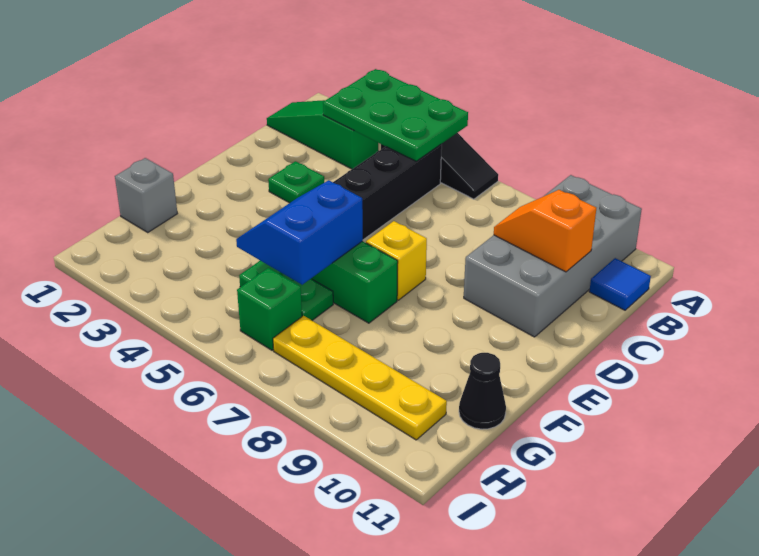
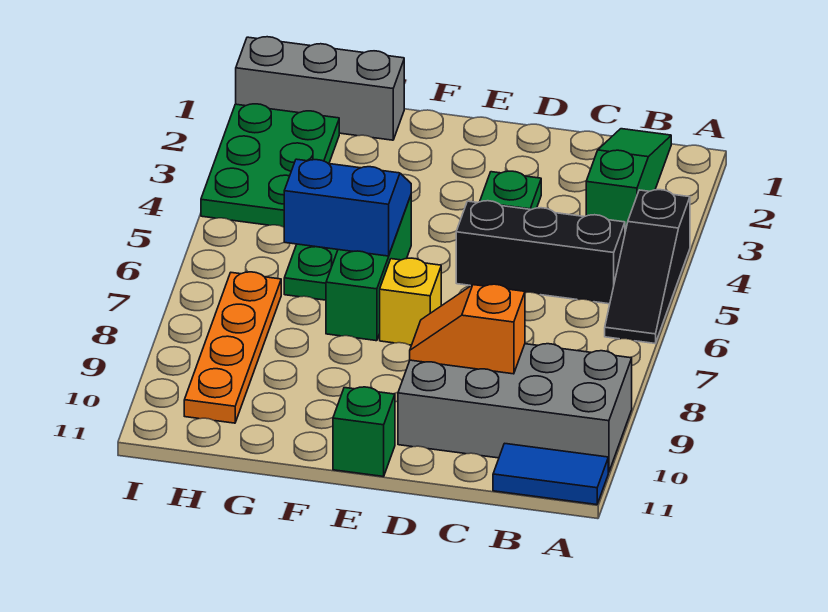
green 2x3 plate [323,69,468,161] -> green 2x3 plate moved to [201,104,339,227]
blue 1x1 tile [589,258,651,310] -> blue 1x2 tile [493,443,608,505]
orange 1x2 slope [494,190,596,272] -> orange 1x2 slope turned to [410,284,525,374]
grey 1x1 brick [115,158,177,232] -> grey 1x3 brick [236,37,404,140]
black 1x1 cone [459,353,506,429] -> none
green 1x1 brick [237,268,302,350] -> green 1x1 brick moved to [333,387,395,477]
yellow 1x4 plate [273,316,447,440] -> orange 1x4 plate [184,272,281,423]

